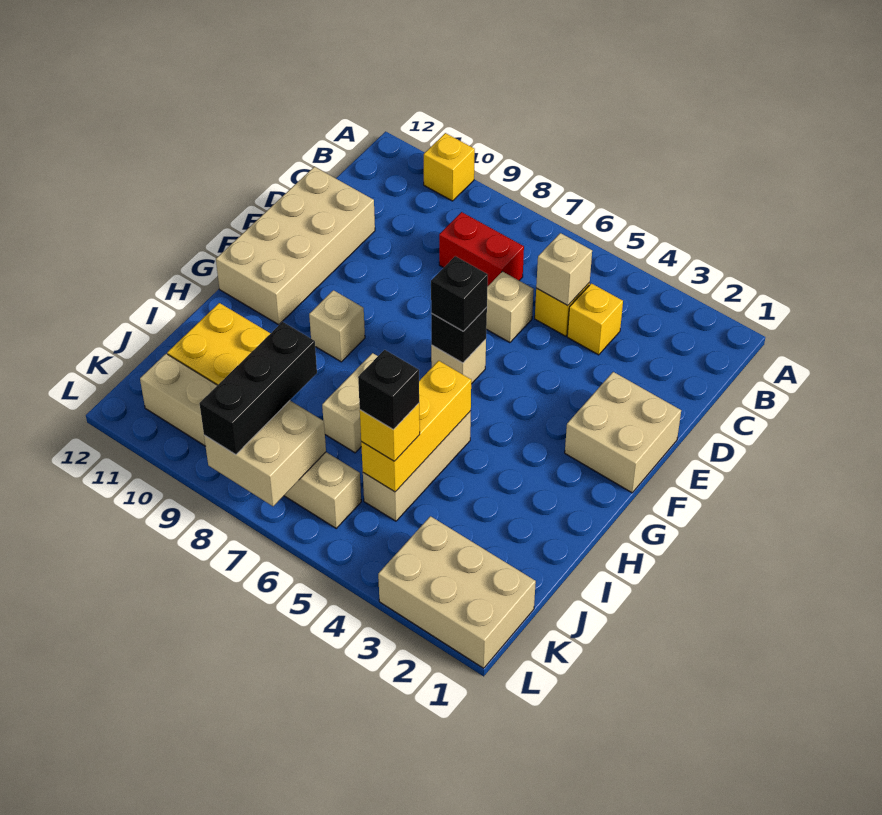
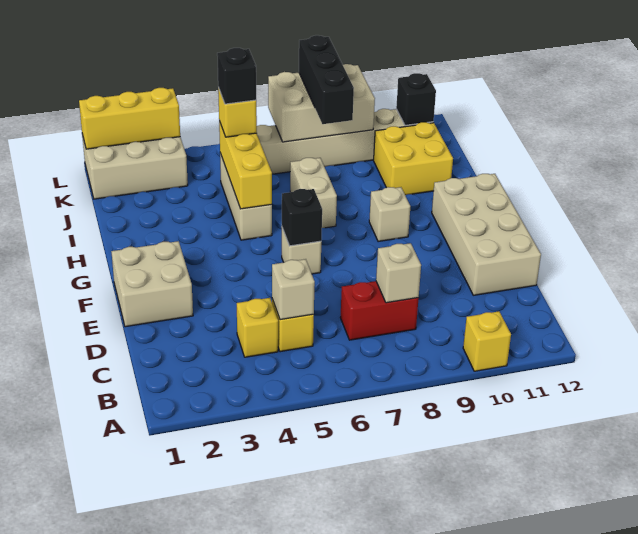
tan 1x1 brick [486,271,534,343] -> tan 1x1 brick moved to [376,243,421,303]
black 1x1 brick [431,256,488,331] -> black 1x1 brick moved to [396,73,436,125]
tan 2x2 brick [204,401,326,506] -> tan 2x3 brick [268,64,375,142]
none -> yellow 1x3 brick [79,88,180,149]

